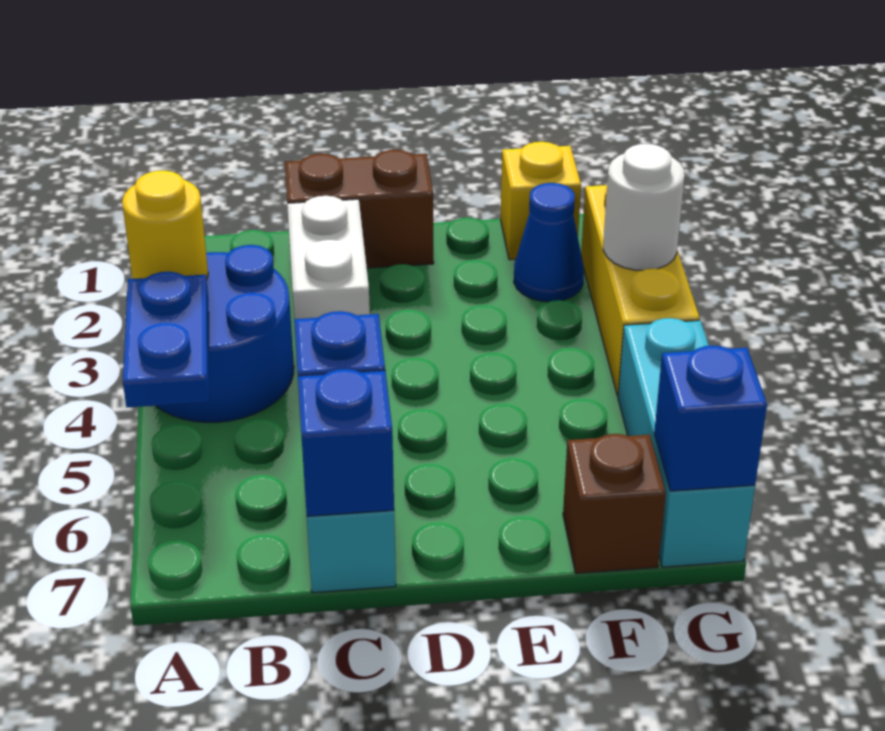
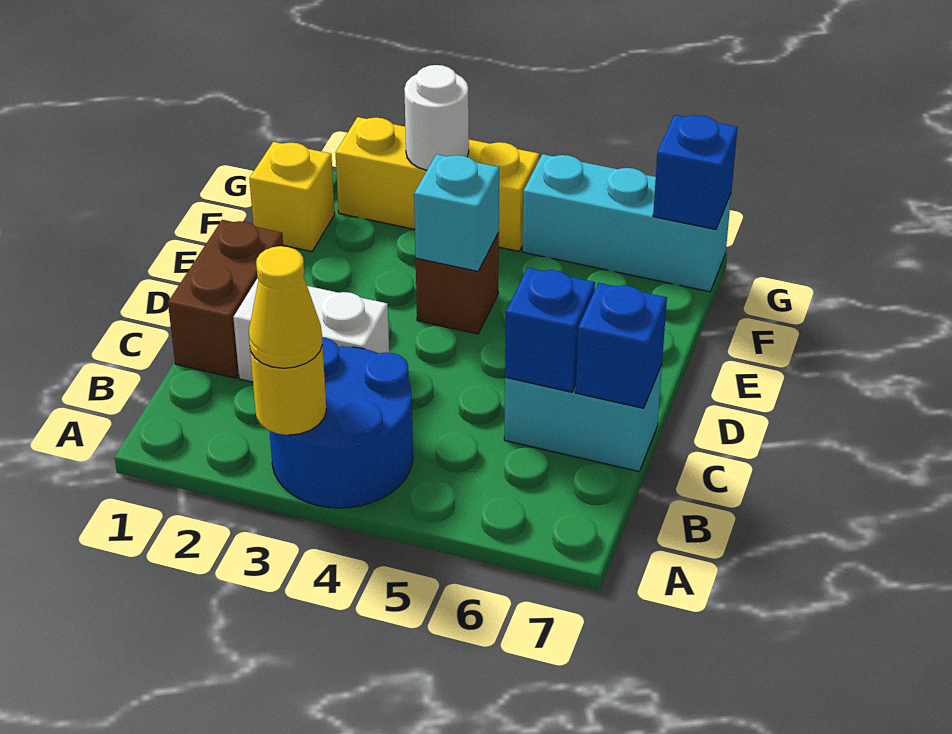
none -> yellow 1x1 cone [249,246,322,368]
blue 1x2 plate [123,272,209,407] -> none
none -> cyan 1x1 brick [414,154,499,271]
blue 1x1 cone [514,183,584,302] -> none
brown 1x1 brick [563,434,666,573] -> brown 1x1 brick moved to [416,233,499,334]

